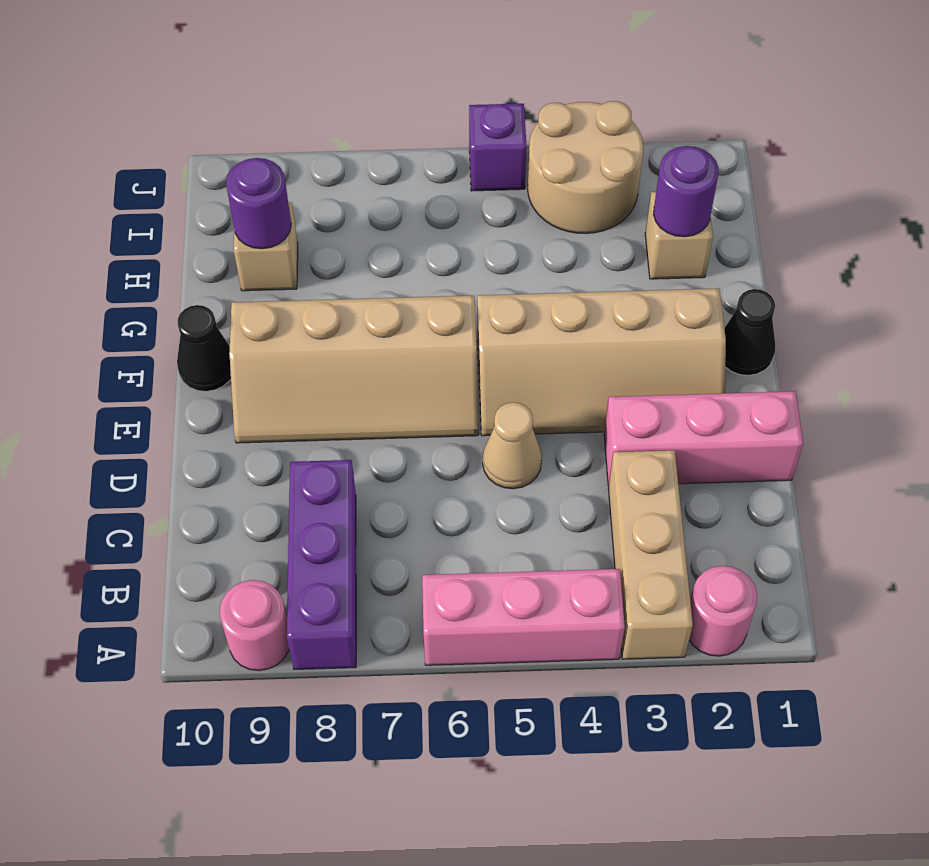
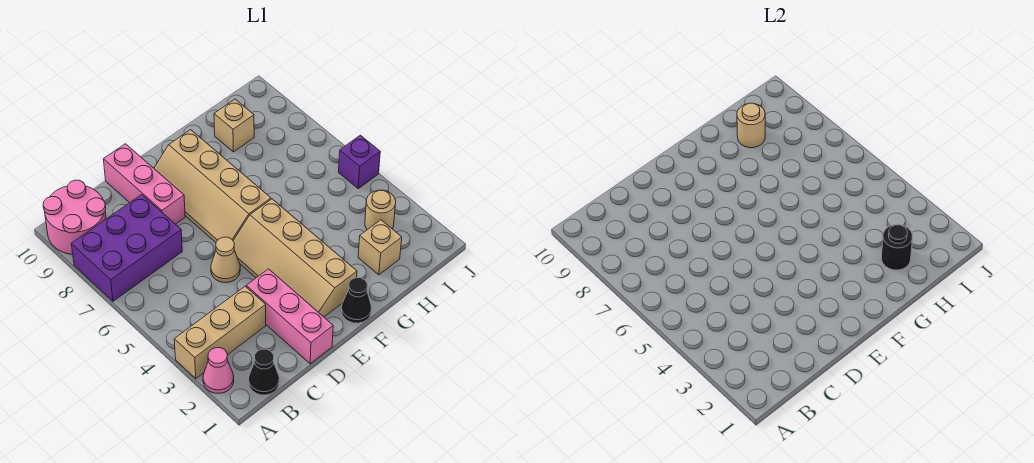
pink 1x1 round brick [689,566,757,656] -> pink 1x1 cone [203,348,234,393]
pink 1x3 brick [422,569,625,665] -> pink 1x3 brick moved to [104,144,185,224]
purple 1x3 brick [287,460,356,669] -> purple 2x3 brick [72,195,182,301]
pink 1x1 round brick [220,580,289,671] -> pink 2x2 round brick [43,180,106,254]
black 1x1 cone [177,305,231,391] -> black 1x1 cone moved to [249,349,279,395]
purple 1x1 round brick [653,146,719,237] -> black 1x1 round brick [881,225,912,270]
purple 1x1 round brick [226,158,291,249] -> tan 1x1 round brick [737,103,765,148]
tan 2x2 round brick [528,101,643,234] -> tan 1x1 round brick [365,190,396,230]

